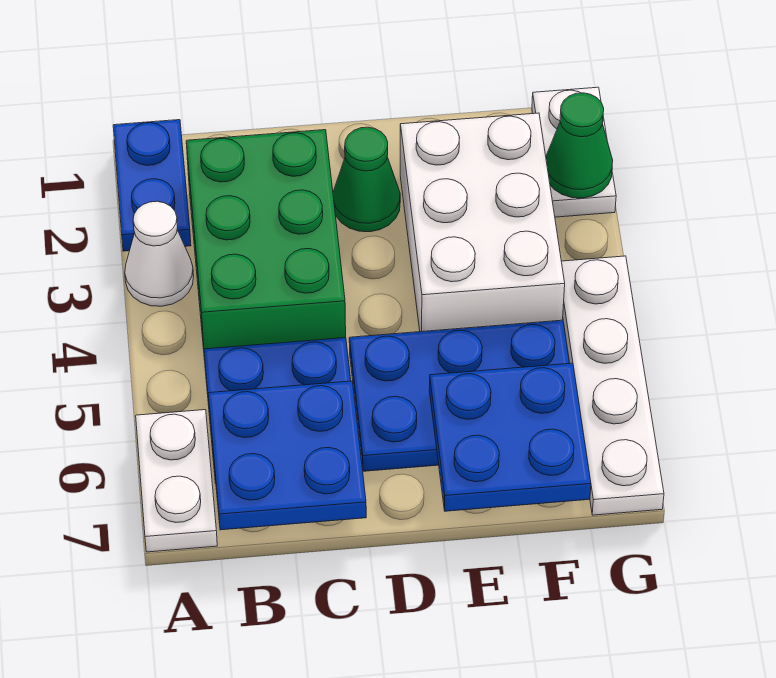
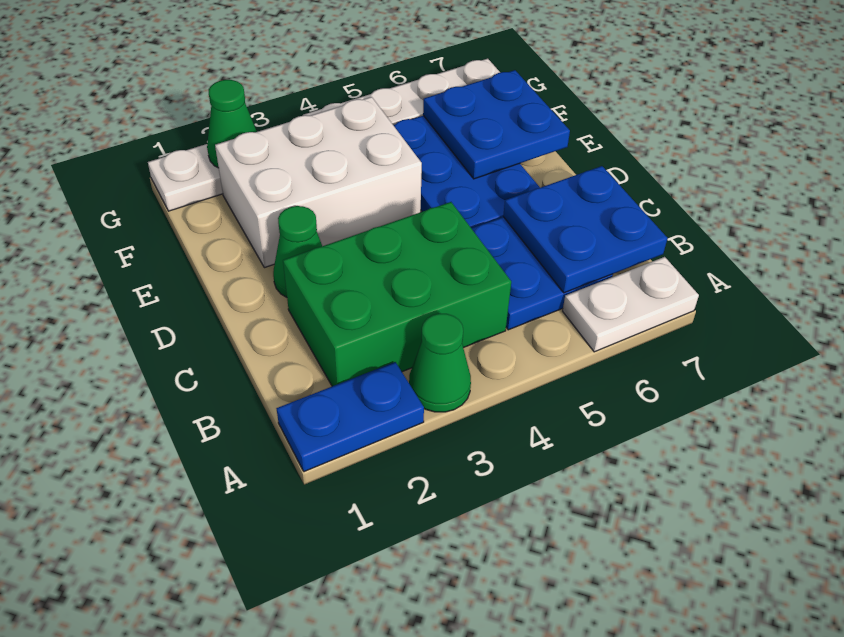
white 1x1 cone [125,201,194,306] -> green 1x1 cone [409,314,471,412]

